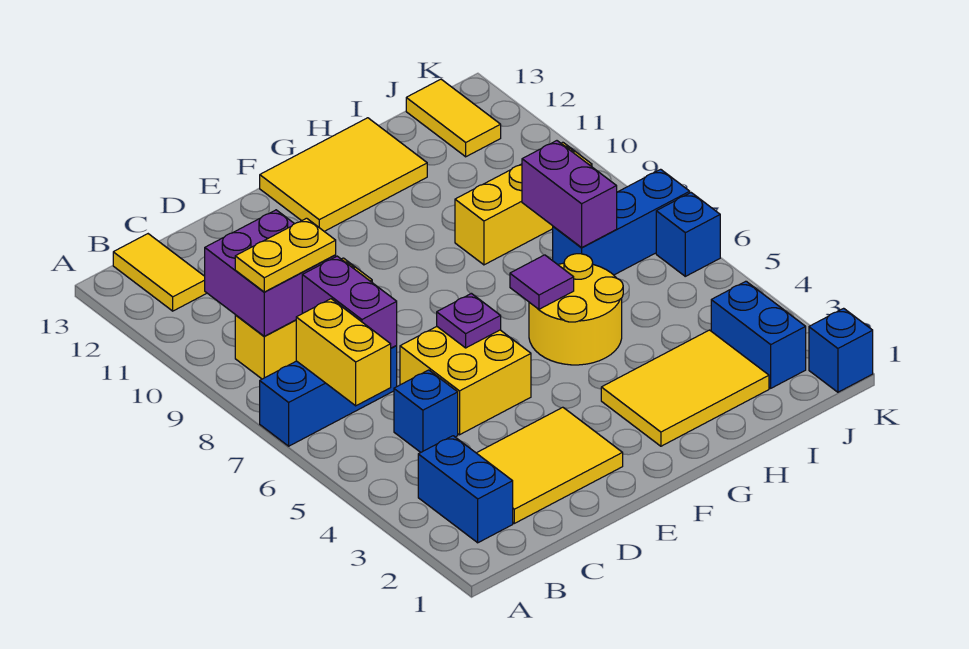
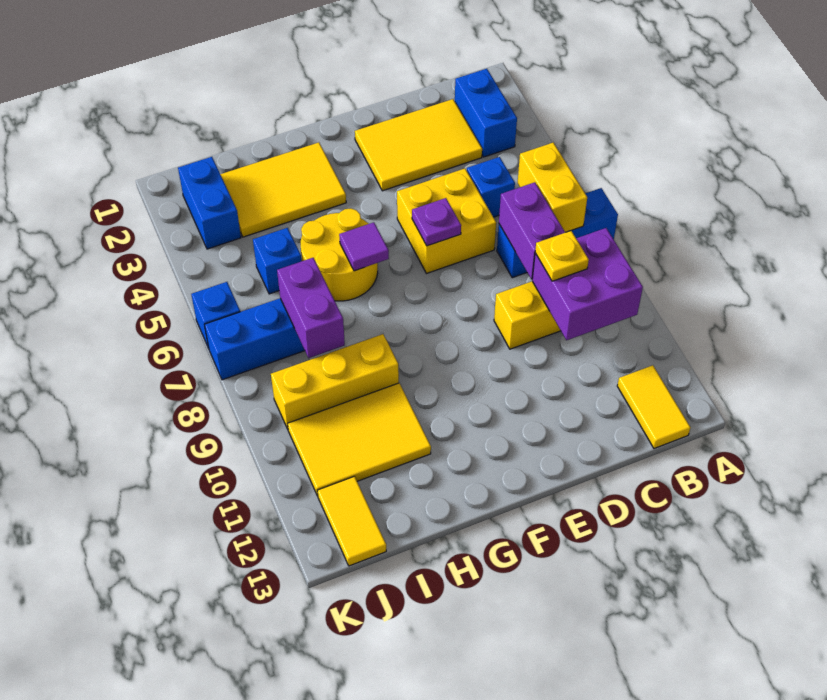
yellow 1x2 plate [235,218,336,292] -> yellow 1x1 plate [535,231,589,281]
yellow 2x3 tile [260,118,427,231] -> yellow 2x3 tile moved to [288,383,431,496]
blue 1x1 brick [809,308,873,392] -> blue 1x1 brick moved to [253,228,301,294]

